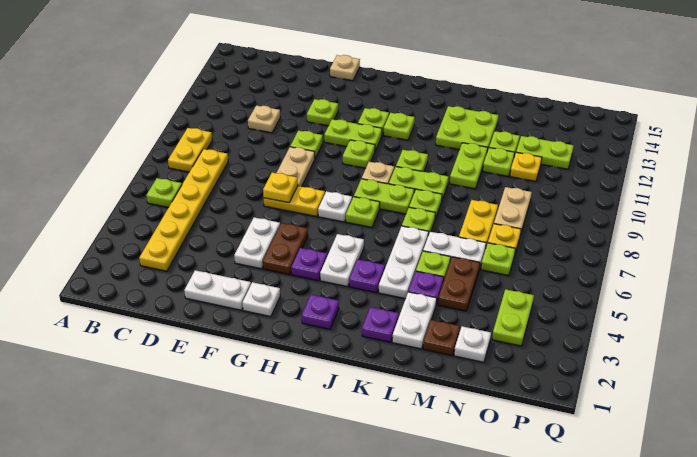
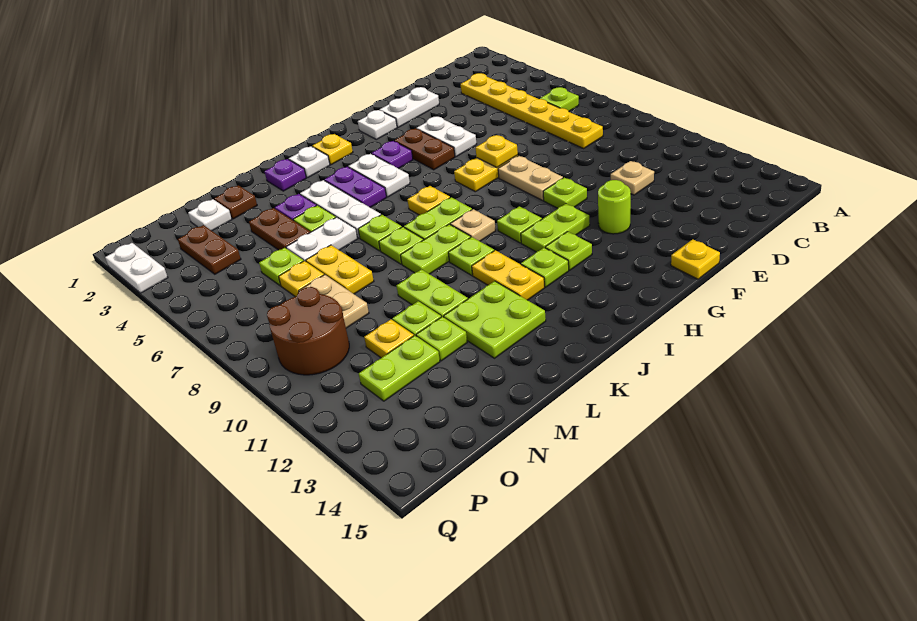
yellow 1x2 plate [168,128,212,172] -> yellow 1x2 plate moved to [472,250,545,300]
lime 1x1 plate [307,99,338,126] -> lime 1x1 round brick [598,180,631,234]
tan 1x1 plate [330,55,360,81] -> yellow 1x1 plate [671,239,720,279]
white 1x1 plate [318,191,352,222] -> white 1x1 plate moved to [289,146,330,178]
purple 1x1 plate [302,295,339,329] -> yellow 1x1 plate [312,134,353,165]
lime 1x1 plate [346,197,380,227] -> yellow 1x1 plate [407,186,450,215]
purple 1x1 plate [349,259,385,293] -> purple 1x2 plate [325,167,387,207]
white 1x2 plate [392,292,437,349] -> white 1x2 plate moved to [105,243,168,293]
lime 1x2 plate [492,289,534,346] -> brown 1x2 plate [178,225,241,274]
none -> brown 2x2 round brick [267,287,349,375]

